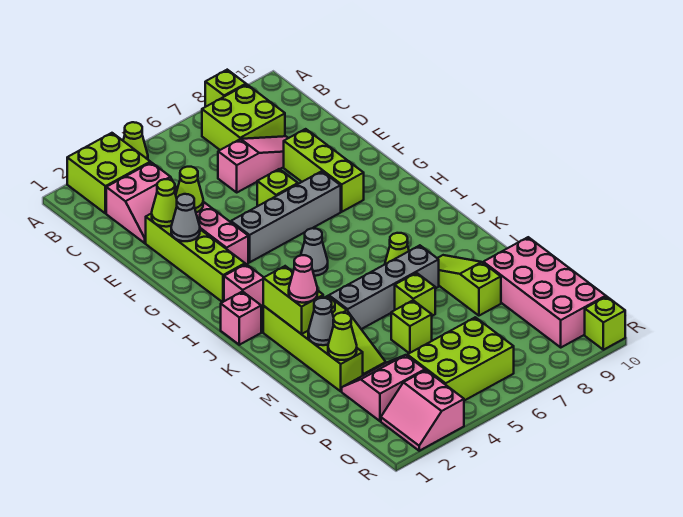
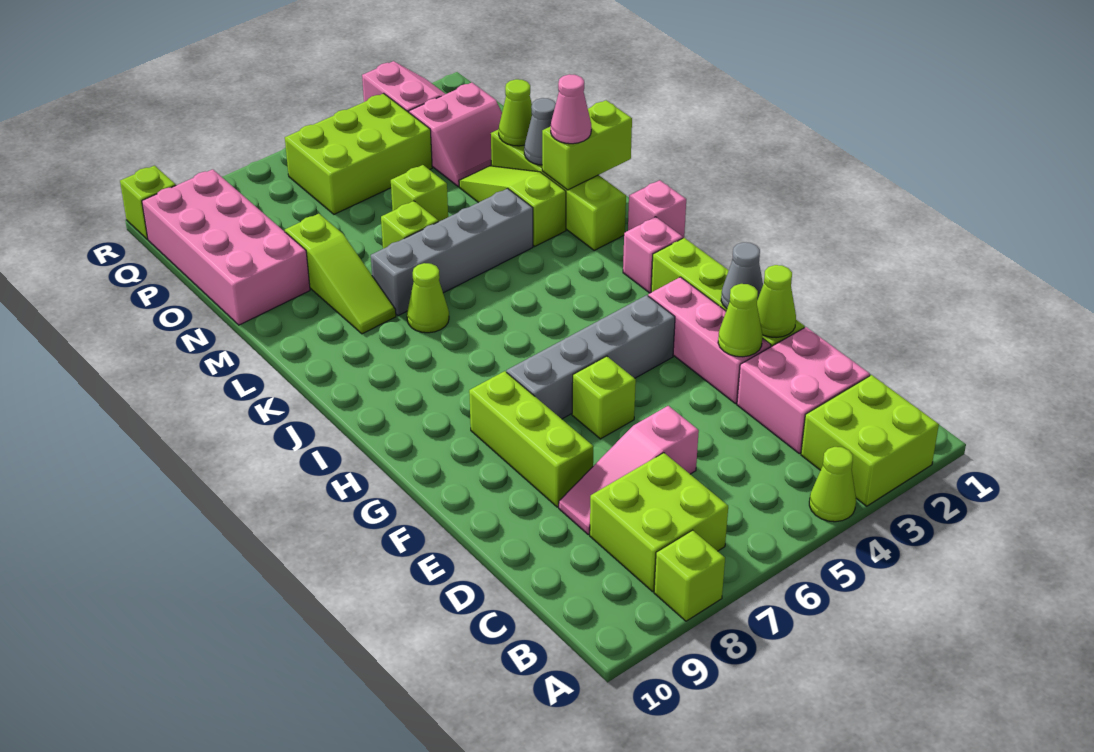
pink 2x2 slope [106,162,177,243] -> pink 2x2 brick [737,327,870,454]
grey 1x1 cone [301,228,328,276] -> none
lime 1x2 brick [263,266,323,334] -> lime 1x2 brick turned to [542,100,632,190]

